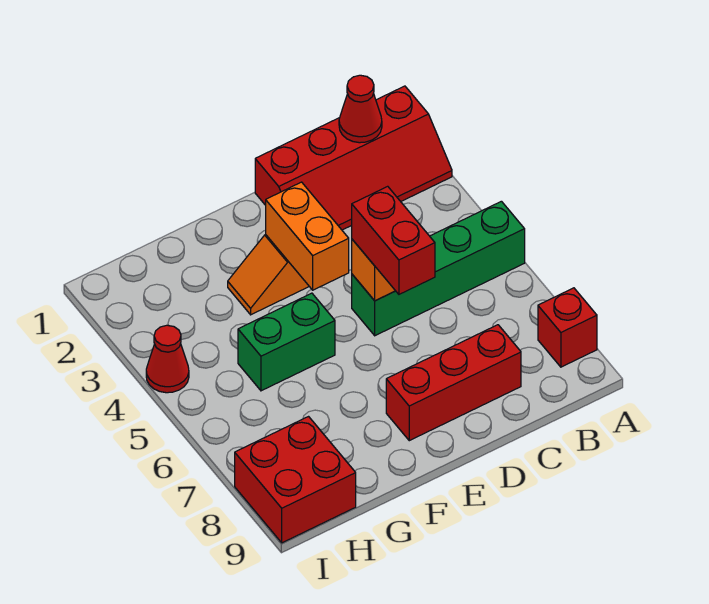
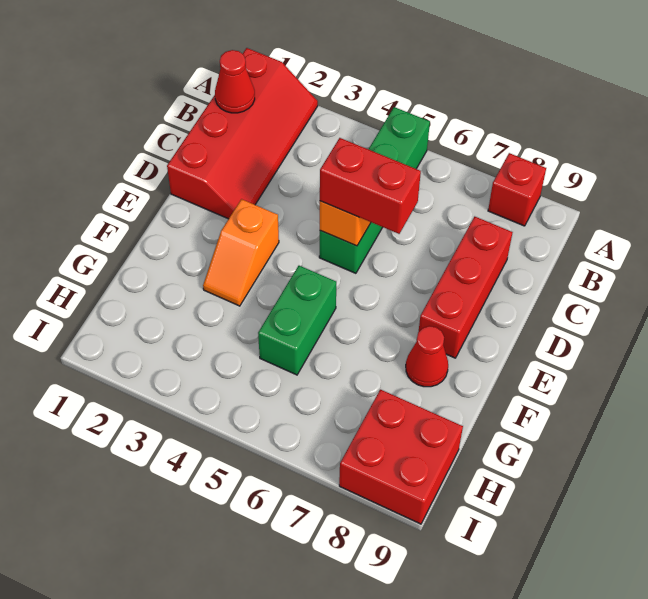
orange 1x2 brick [266,182,349,290] -> none
red 1x1 cone [146,325,189,393] -> red 1x1 cone moved to [406,326,448,387]

